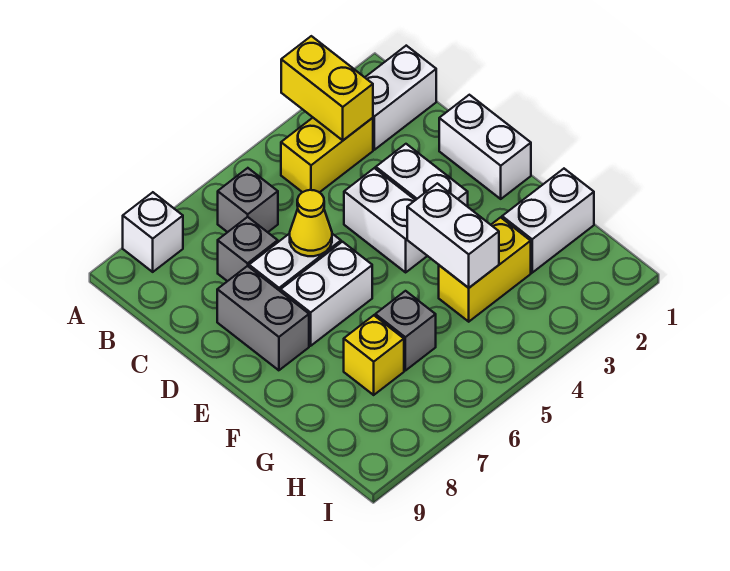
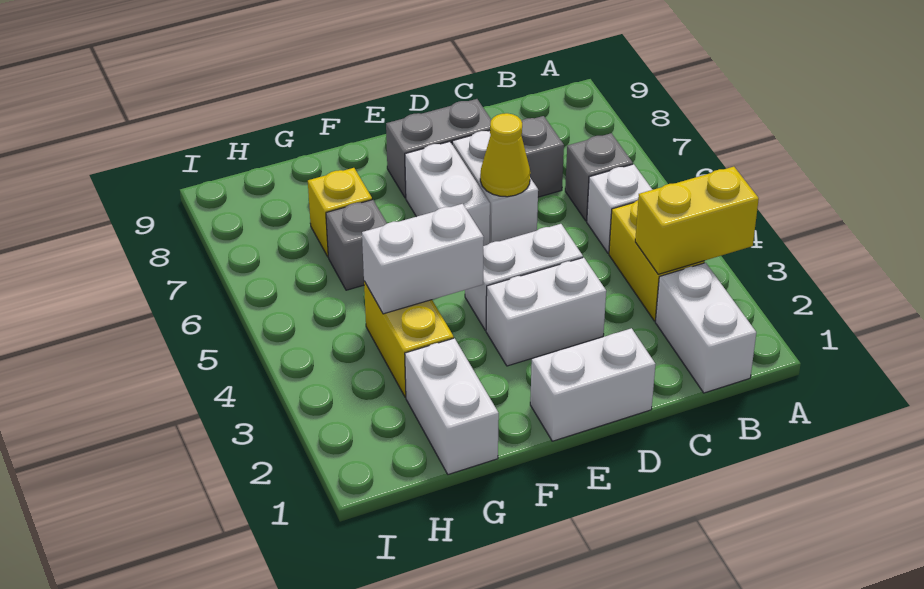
white 1x1 brick [123,192,183,272] -> white 1x1 brick moved to [587,164,652,253]

